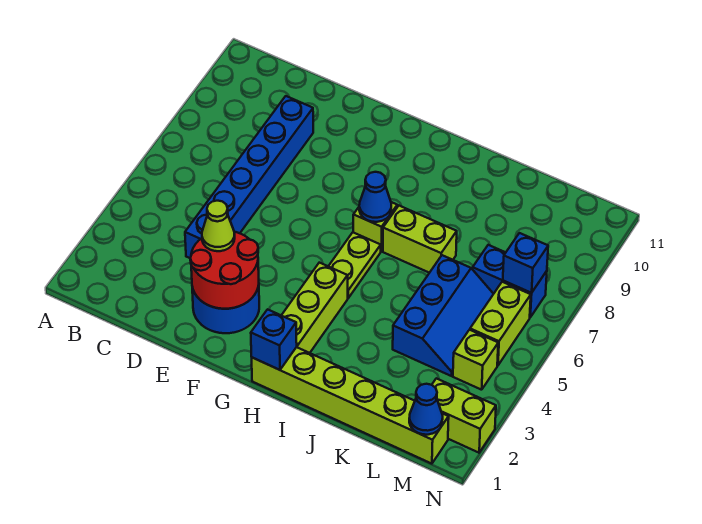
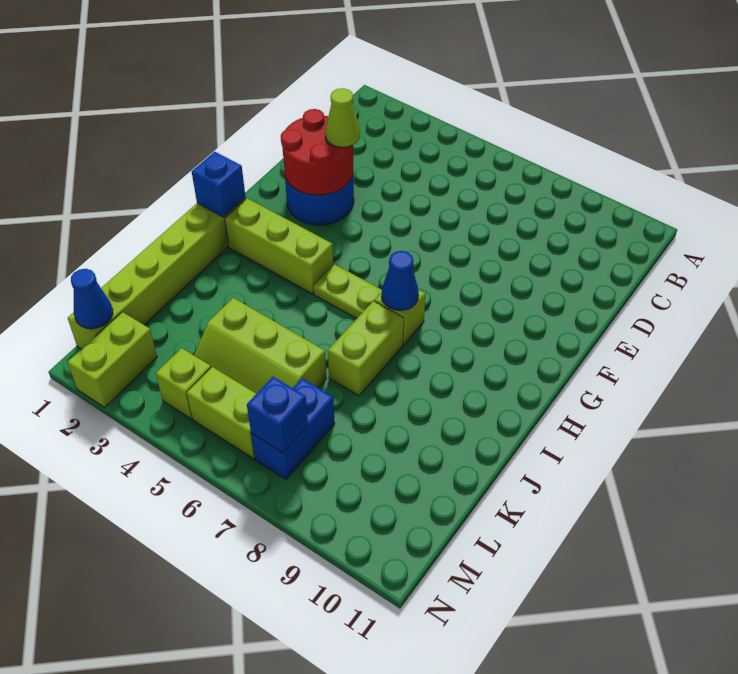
blue 1x6 brick [185,96,313,258] -> none
blue 2x3 slope [393,255,493,376] -> lime 2x3 slope [194,298,326,394]

